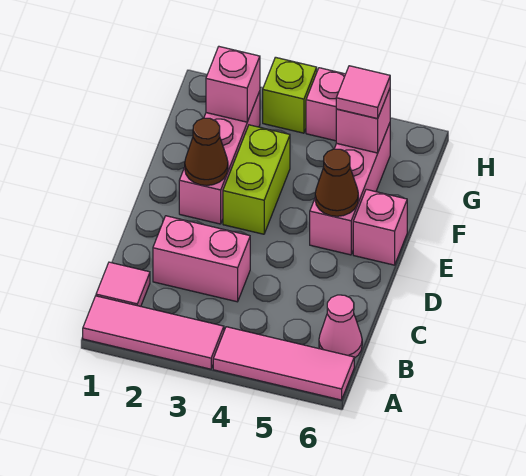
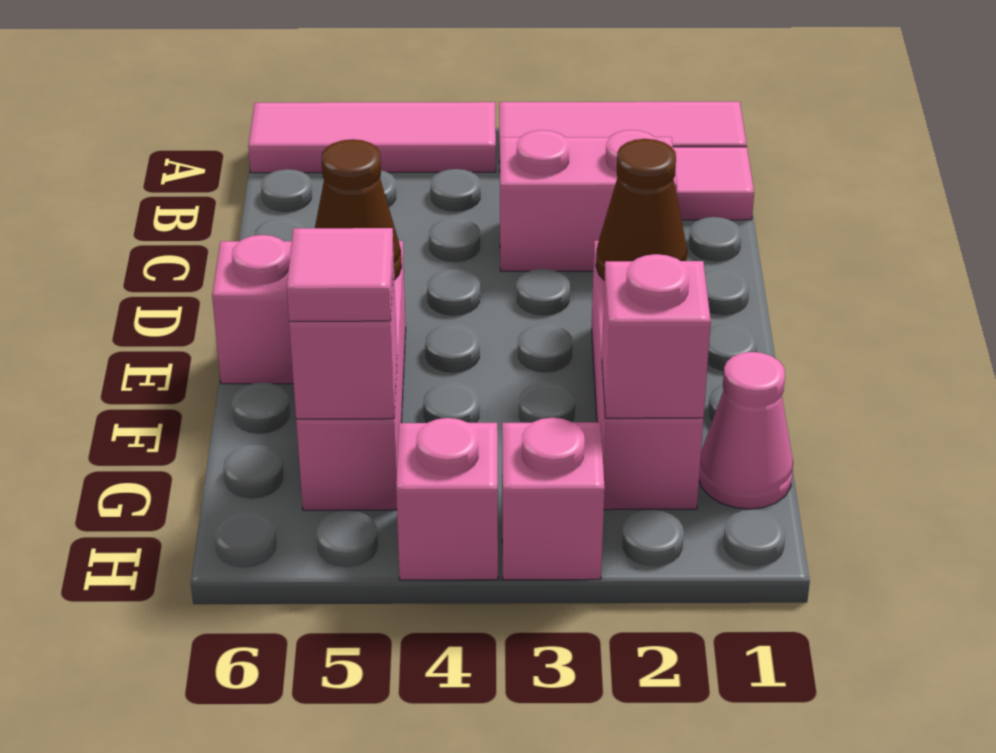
pink 1x1 cone [319,295,362,358] -> pink 1x1 cone moved to [699,352,793,509]
lime 1x2 brick [223,125,290,234] -> none
lime 1x1 brick [263,57,317,133] -> pink 1x1 brick [502,418,605,580]

